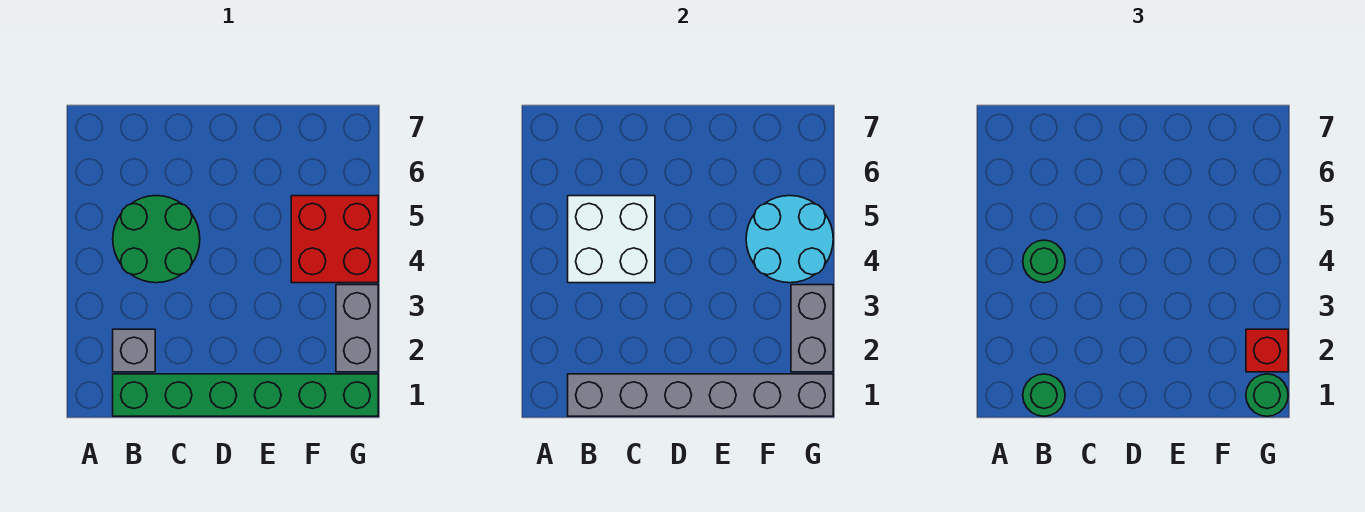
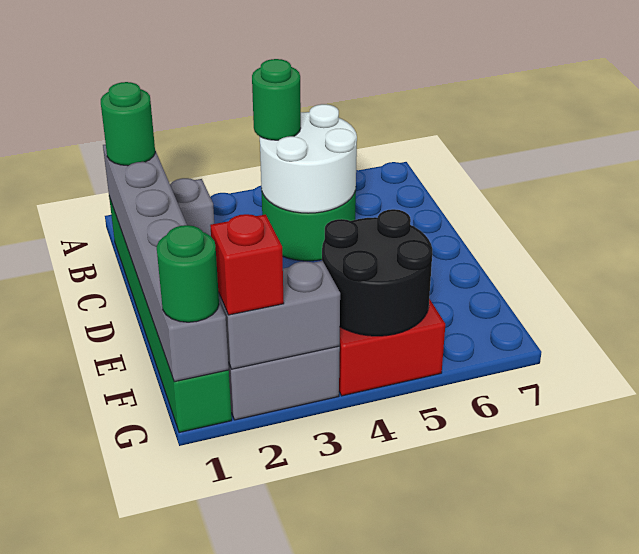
white 2x2 brick [568,196,655,283] -> white 2x2 round brick [260,104,357,213]
cyan 2x2 round brick [746,196,833,283] -> black 2x2 round brick [322,209,432,336]

